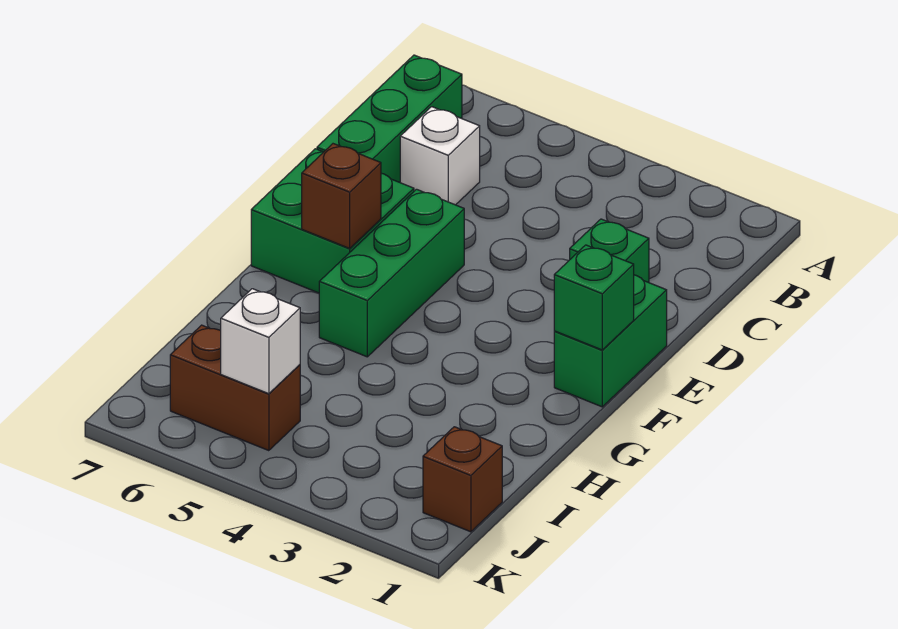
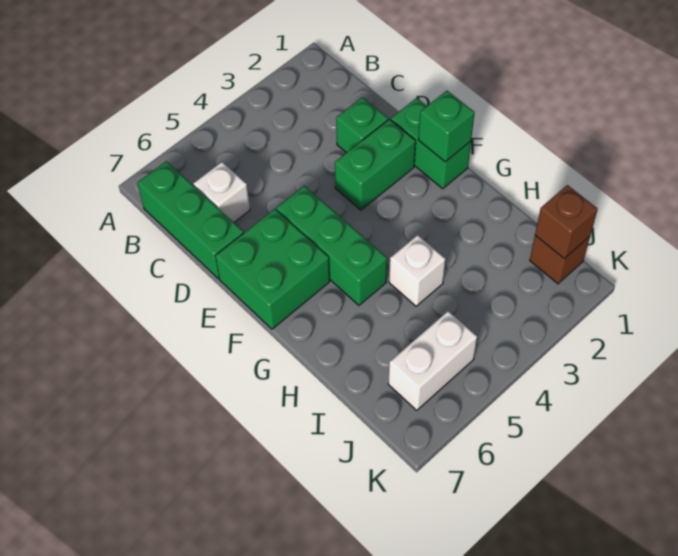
none -> green 1x2 brick [335,119,416,210]
brown 1x1 brick [302,144,381,248] -> brown 1x1 brick moved to [535,185,598,259]
brown 1x2 brick [170,325,300,451] -> white 1x2 brick [388,311,477,410]
white 1x1 brick [221,289,300,394] -> white 1x1 brick moved to [389,235,446,306]

